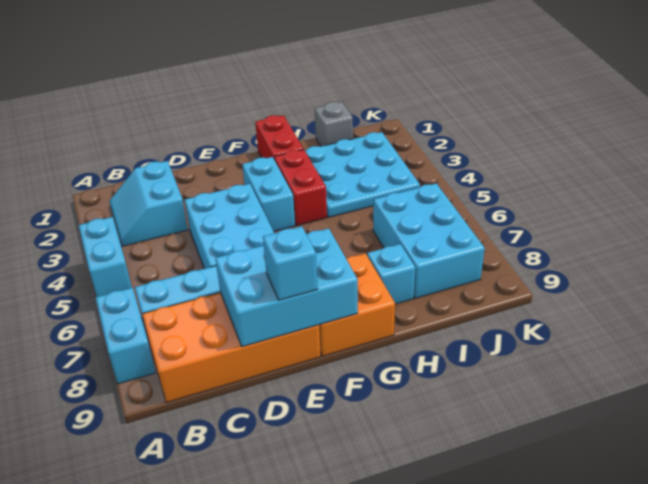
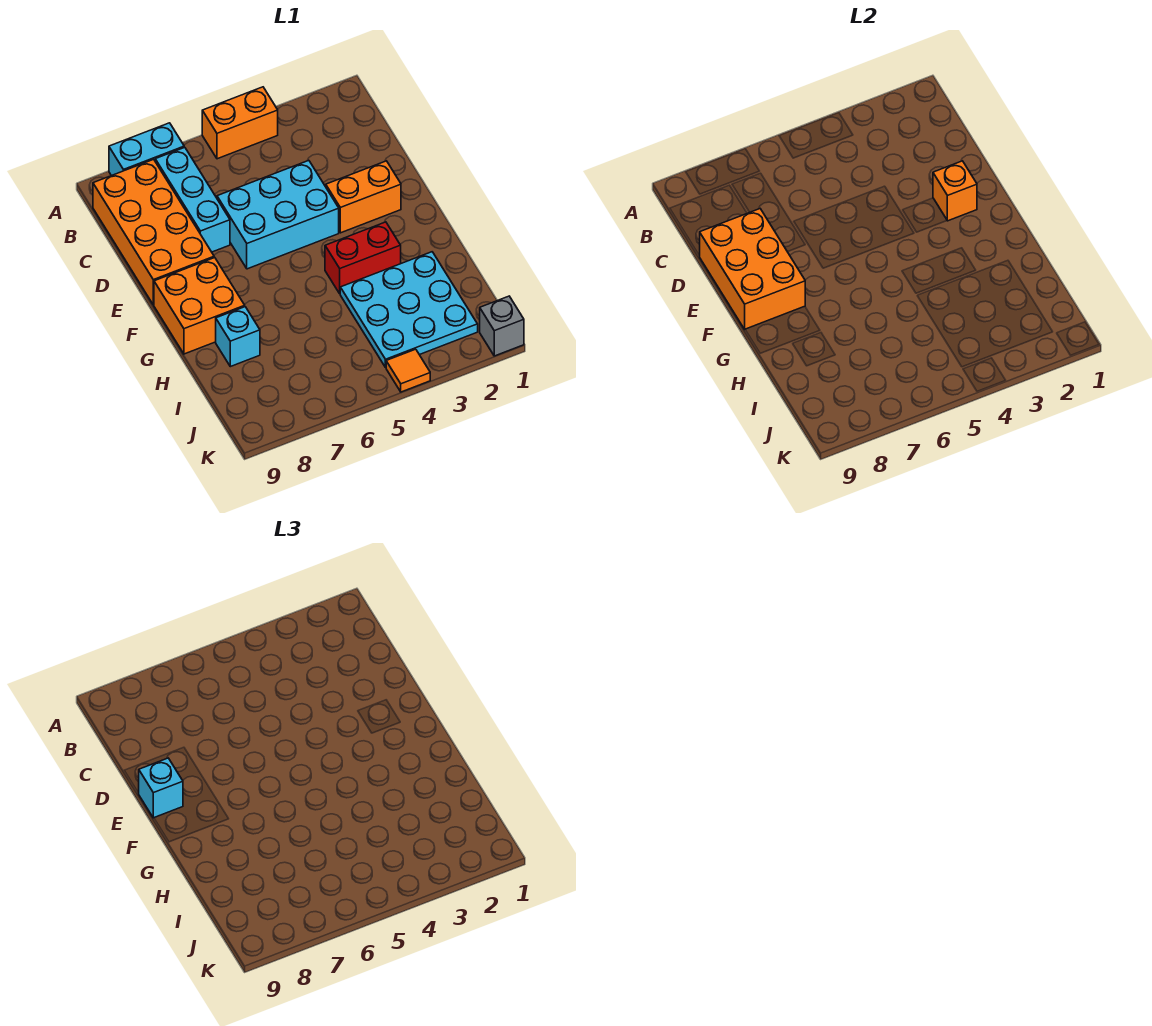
cyan 1x2 brick [79,217,132,297] -> orange 1x2 brick [202,87,278,159]
cyan 2x2 slope [109,161,188,246] -> none
cyan 2x3 brick [215,228,358,347] -> orange 2x3 brick [700,209,805,329]
none -> orange 1x2 brick [326,161,401,233]
none -> orange 1x1 brick [933,161,977,221]
cyan 1x2 brick [242,157,295,231] -> none
red 1x2 brick [255,115,303,158] -> none
grey 1x1 brick [315,102,353,146] -> grey 1x1 brick moved to [480,296,524,356]
cyan 2x3 brick [373,183,485,298] -> none
none -> orange 1x1 tile [386,349,430,392]

